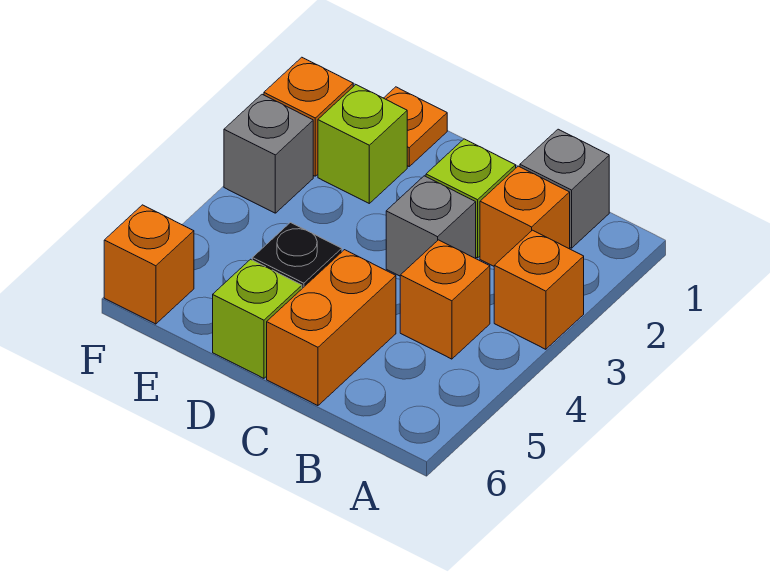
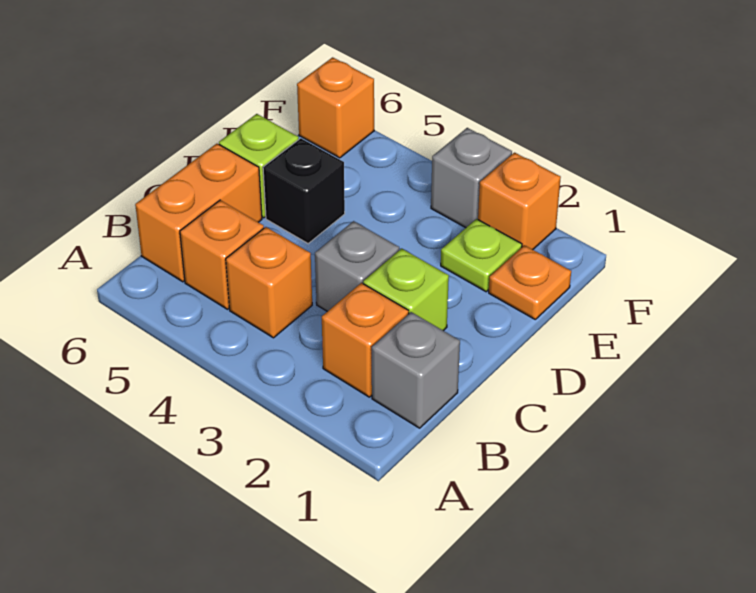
orange 1x1 brick [494,230,584,349] -> orange 1x1 brick moved to [180,200,264,309]
orange 1x2 brick [267,250,396,406] -> orange 1x2 brick turned to [135,144,262,282]
lime 1x1 brick [318,85,407,203] -> lime 1x1 plate [441,219,522,292]

